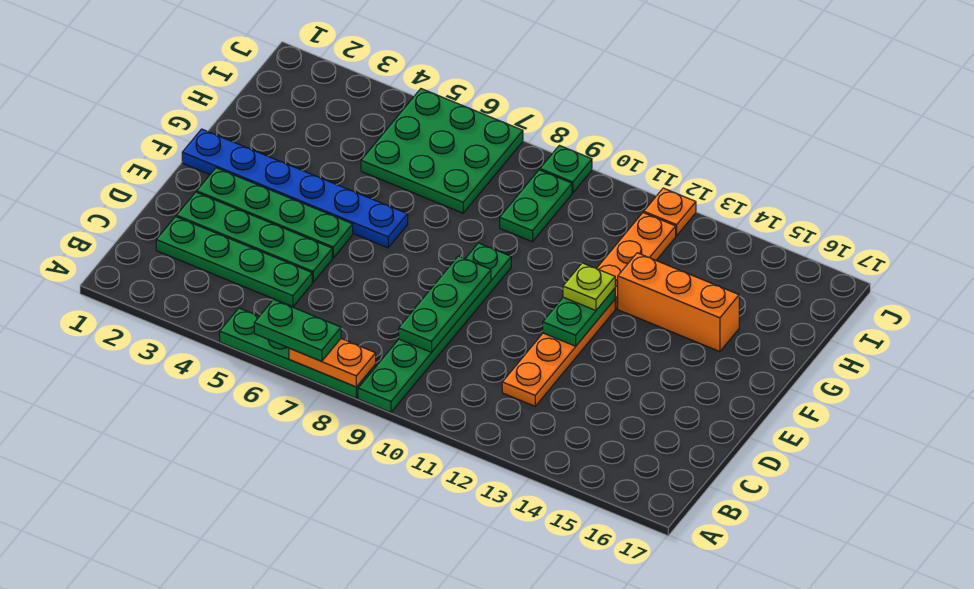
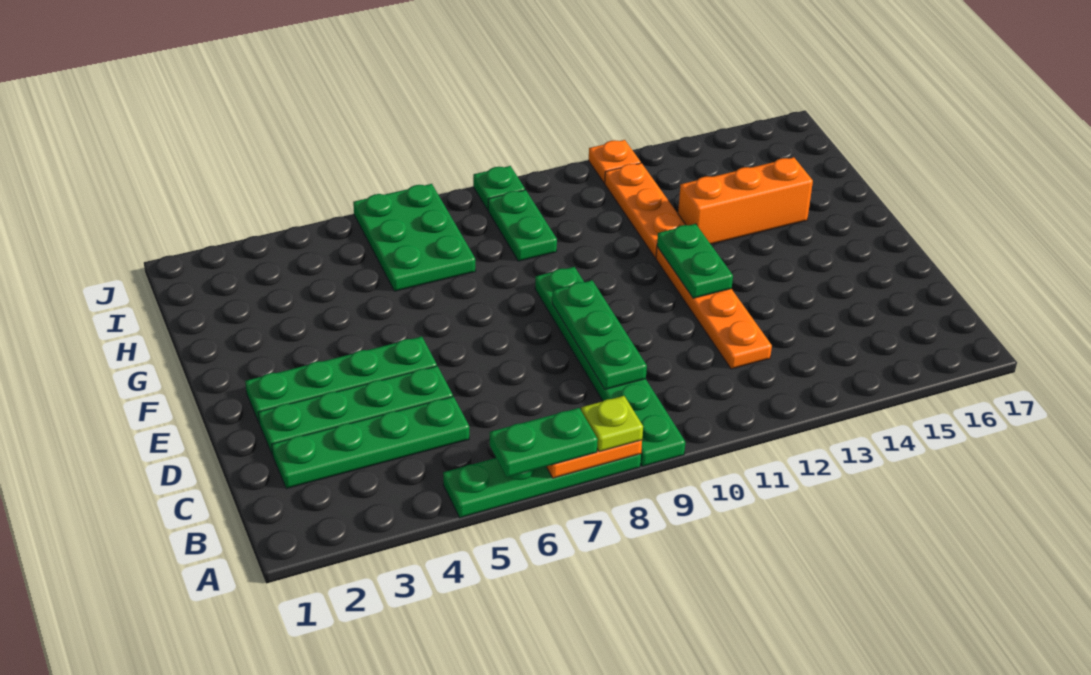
blue 1x6 plate [182,129,408,248] -> none
lime 1x1 plate [563,263,615,310] -> lime 1x1 plate moved to [581,396,643,452]
green 3x3 plate [361,89,523,213] -> green 2x3 plate [353,184,476,291]

